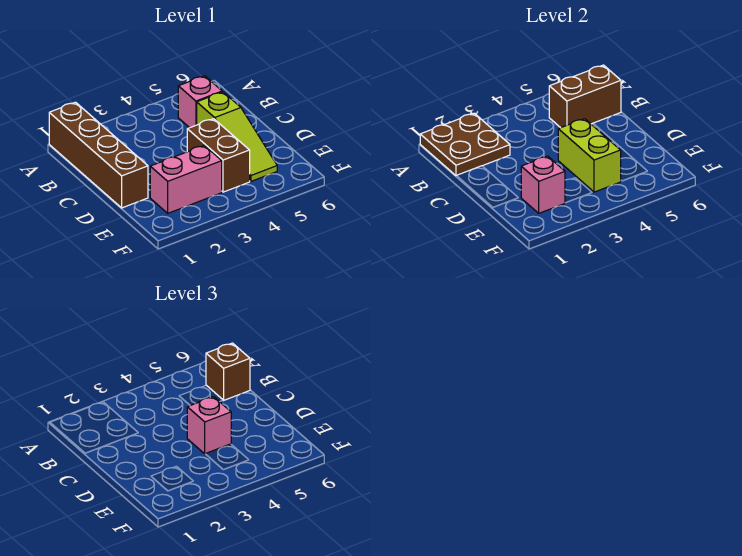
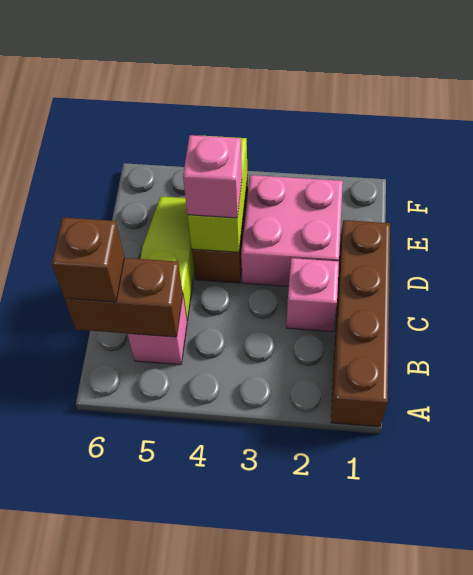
brown 2x2 plate [420,113,510,176] -> none
pink 1x2 brick [150,145,222,213] -> pink 2x2 brick [241,175,343,286]
pink 1x1 brick [521,156,565,213] -> pink 1x1 brick moved to [287,258,339,332]

